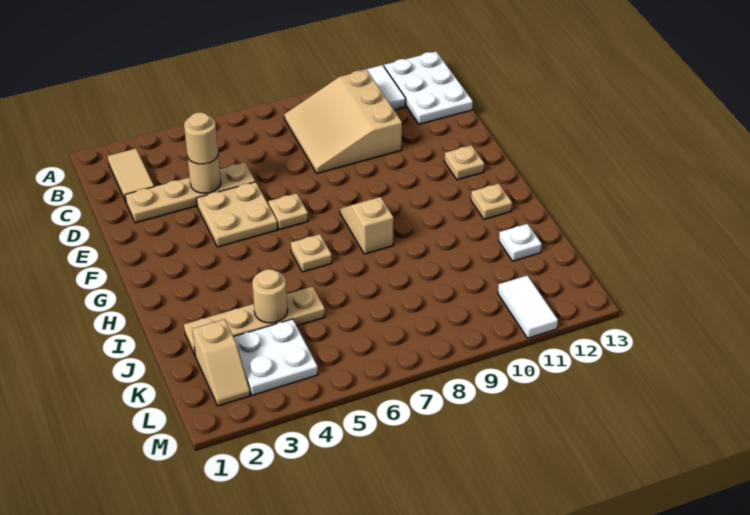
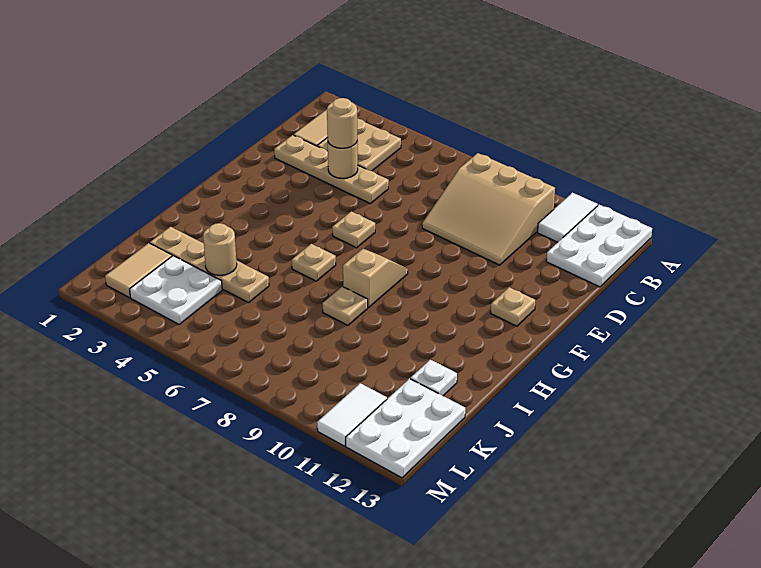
tan 3x3 slope [284,70,402,173] -> tan 3x3 slope turned to [422,153,555,265]
tan 2x2 plate [197,182,278,247] -> tan 2x2 plate moved to [317,119,401,171]
tan 1x1 plate [471,184,512,219] -> tan 1x1 plate moved to [323,286,368,325]
tan 1x2 slope [192,319,250,406] -> tan 1x2 tile [105,243,172,298]
none -> white 2x3 plate [346,379,465,478]

